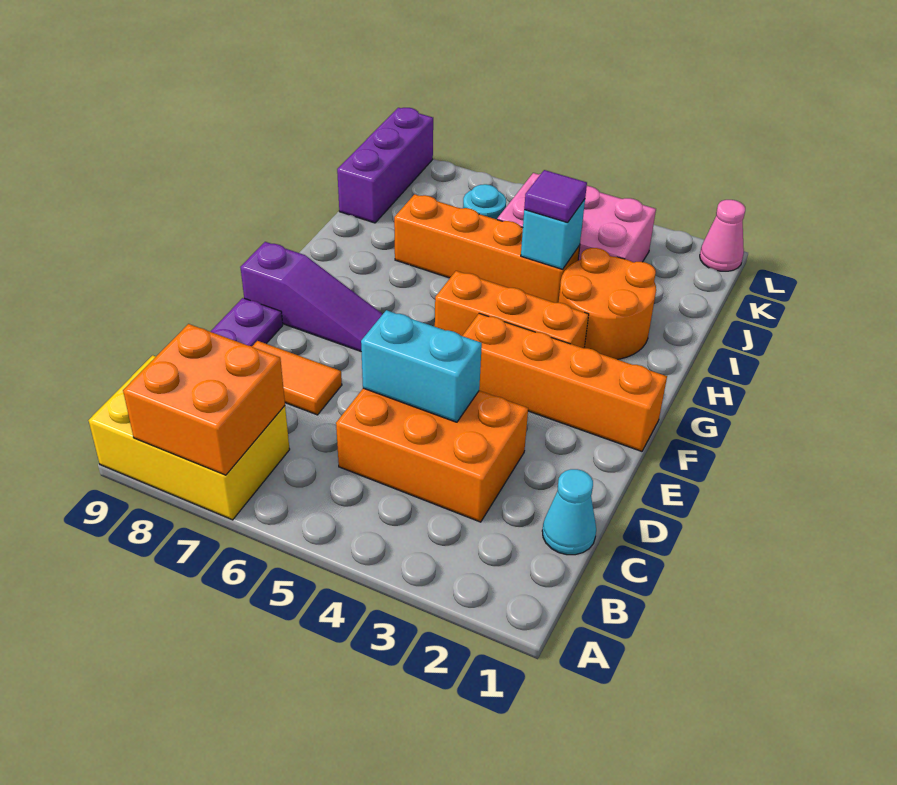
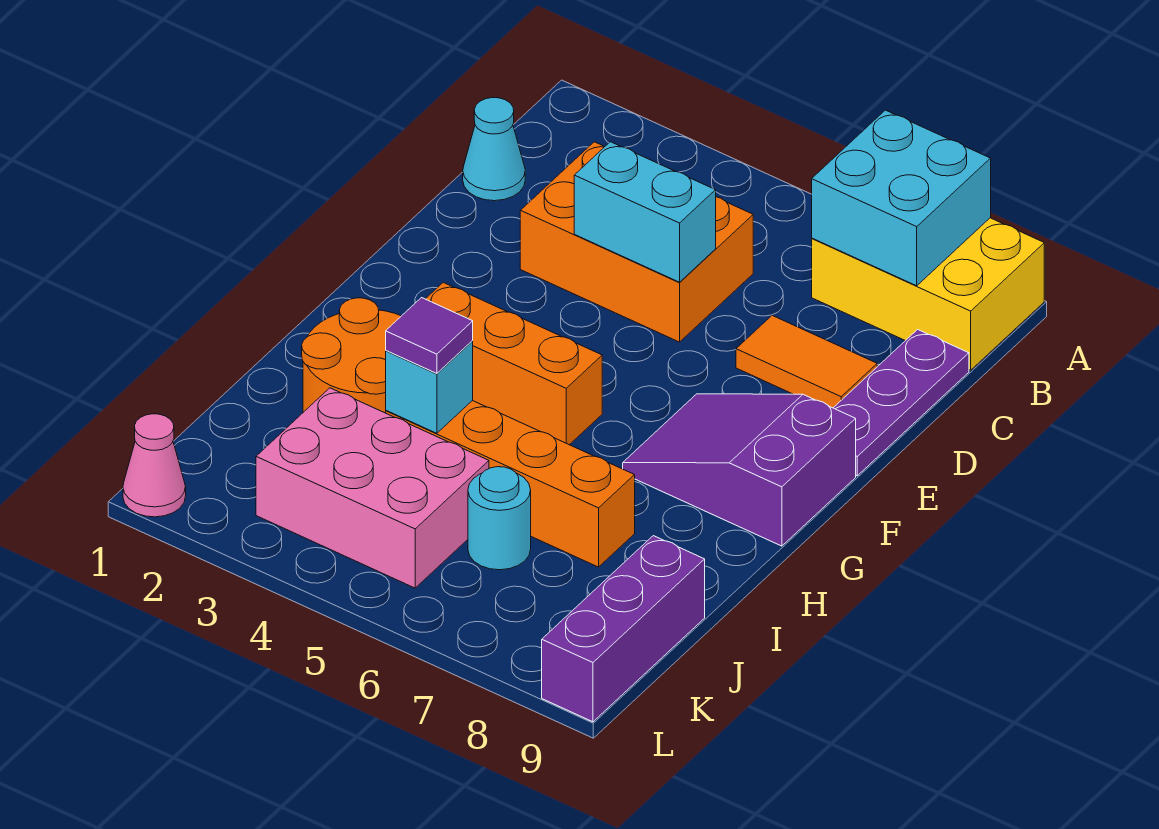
orange 2x2 brick [123,324,285,475] -> cyan 2x2 brick [812,110,991,286]
orange 1x4 brick [463,313,667,451] -> none
purple 1x3 slope [240,242,383,351] -> purple 2x3 slope [623,394,856,546]

